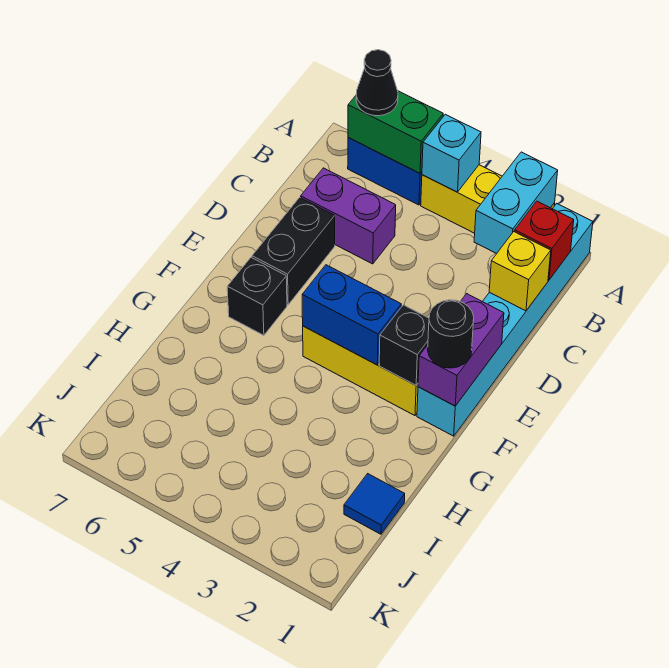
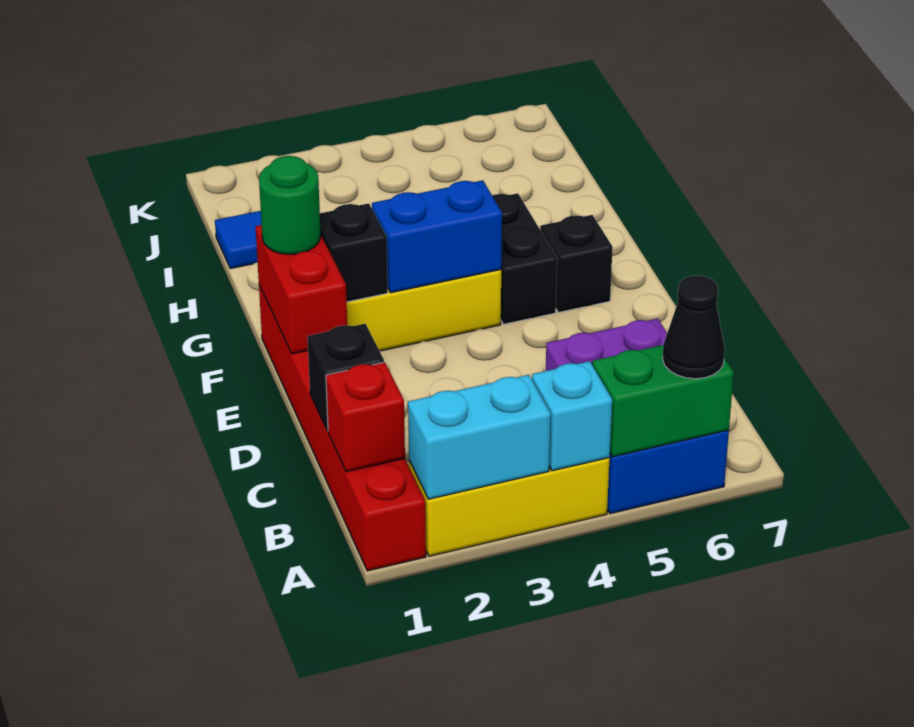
cyan 1x6 brick [417,203,593,436] -> red 1x6 brick [259,285,426,571]
cyan 1x2 brick [474,152,558,254] -> cyan 1x2 brick turned to [408,375,551,499]
yellow 1x1 brick [489,232,551,311] -> black 1x1 brick [307,324,384,431]
black 1x2 brick [252,197,335,305] -> black 1x2 brick moved to [492,193,557,324]
purple 1x2 brick [418,294,504,406] -> red 1x2 brick [256,225,347,354]
black 1x1 round brick [428,300,474,368] -> green 1x1 round brick [259,156,321,254]

